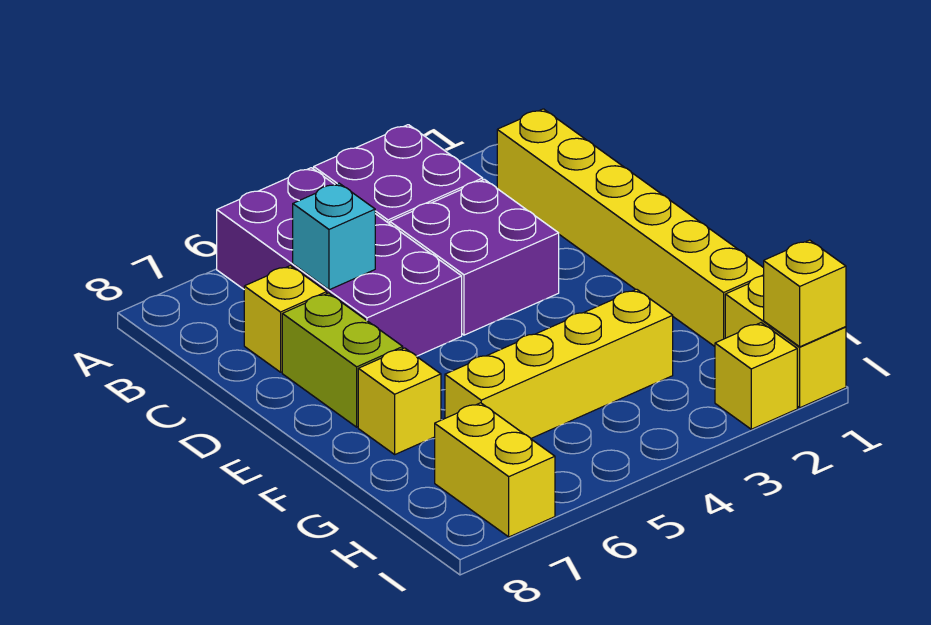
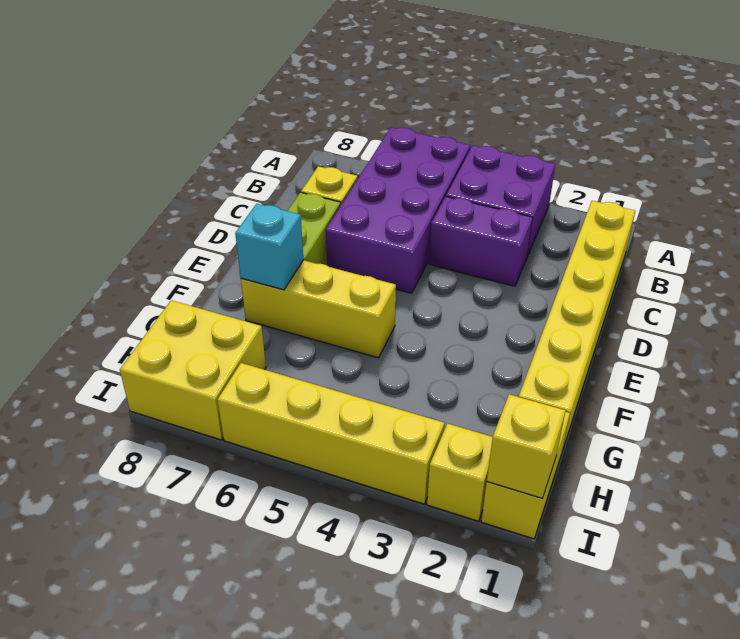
purple 2x2 brick [390,179,559,335] -> purple 1x2 brick [429,197,533,286]
cyan 1x1 brick [293,183,375,290] -> cyan 1x1 brick moved to [235,204,303,290]
yellow 1x1 brick [358,348,441,454] -> yellow 1x3 brick [241,260,396,358]
yellow 1x4 brick [445,289,673,438] -> yellow 1x4 brick moved to [218,363,445,504]
yellow 1x2 brick [435,403,555,537] -> yellow 2x2 brick [120,300,266,440]

